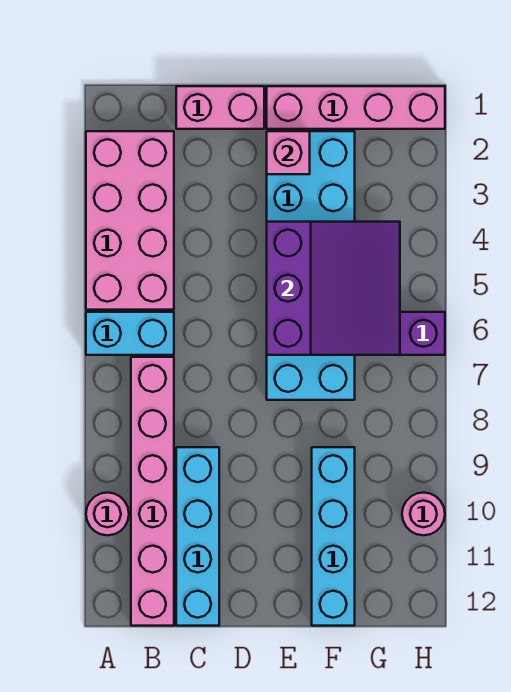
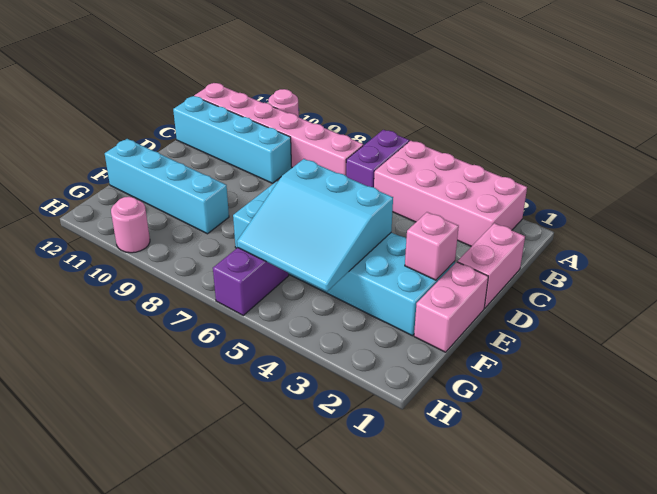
cyan 1x2 brick [86,312,174,355] -> purple 1x2 brick [346,130,409,187]
pink 1x4 brick [267,86,445,129] -> pink 1x2 brick [414,262,488,352]
purple 3x3 slope [267,222,400,355] -> cyan 3x3 slope [237,159,393,292]

